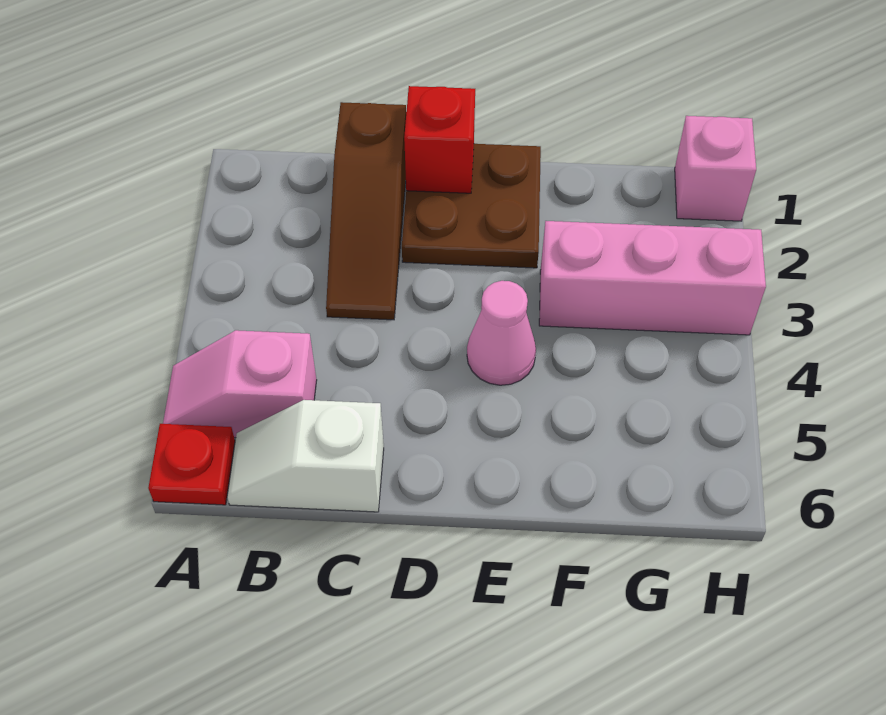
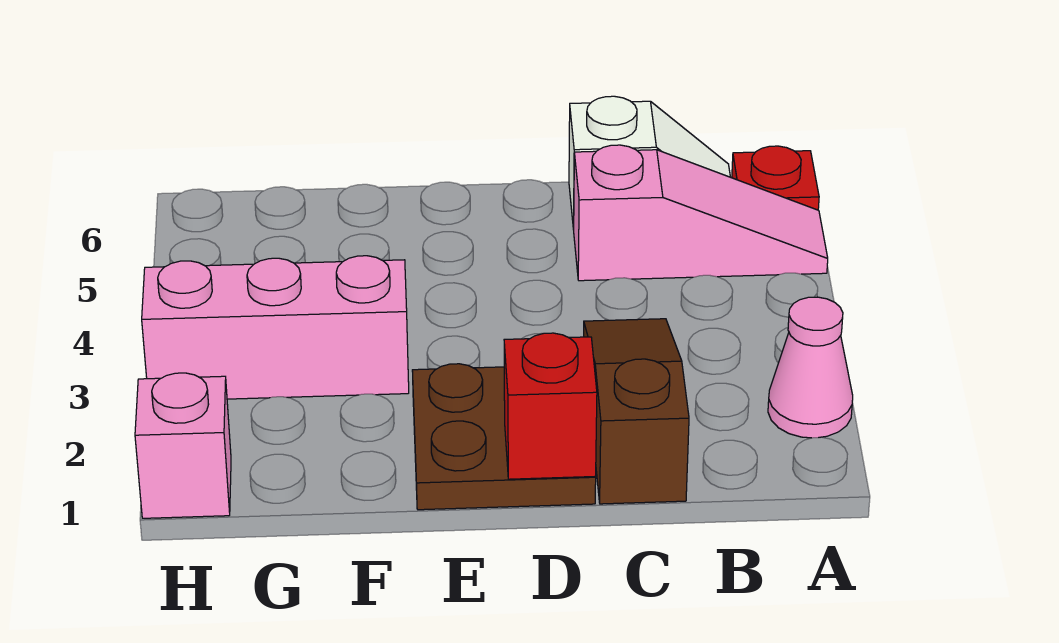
pink 1x2 slope [163,330,317,438] -> pink 1x3 slope [574,145,828,281]
pink 1x1 cone [467,281,536,385] -> pink 1x1 cone moved to [768,297,853,438]

